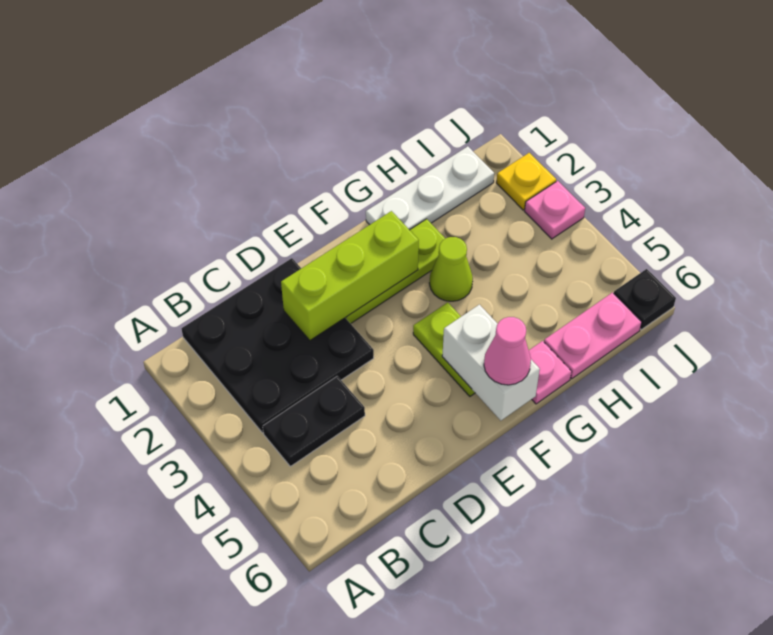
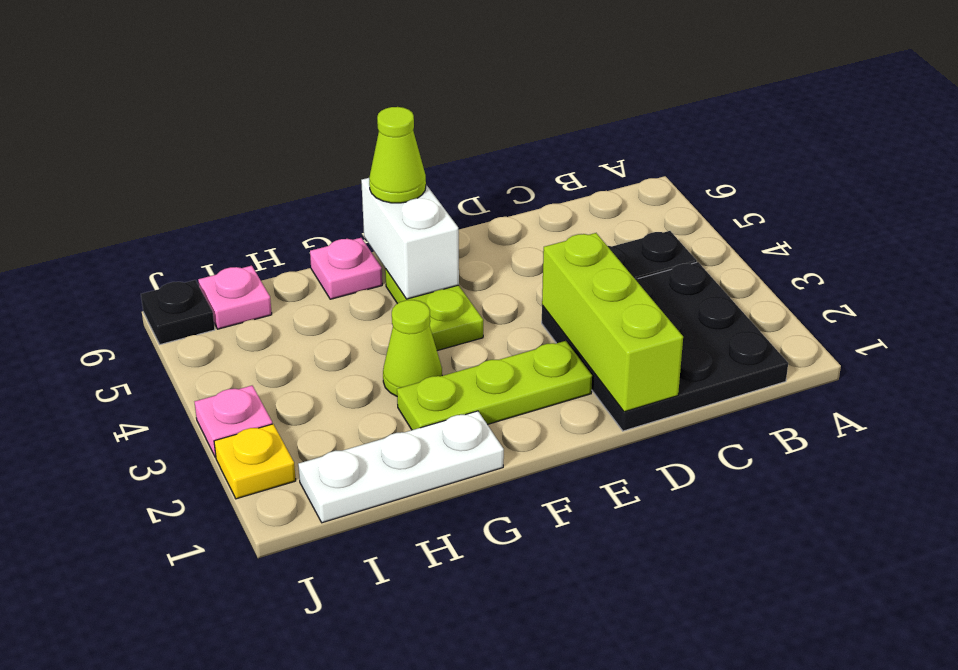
lime 1x3 brick [281,211,419,340] -> lime 1x3 brick turned to [542,233,683,412]
pink 1x1 cone [484,317,531,385] -> lime 1x1 cone [369,107,426,203]
pink 1x2 plate [544,293,642,379] -> pink 1x1 plate [198,266,272,329]

